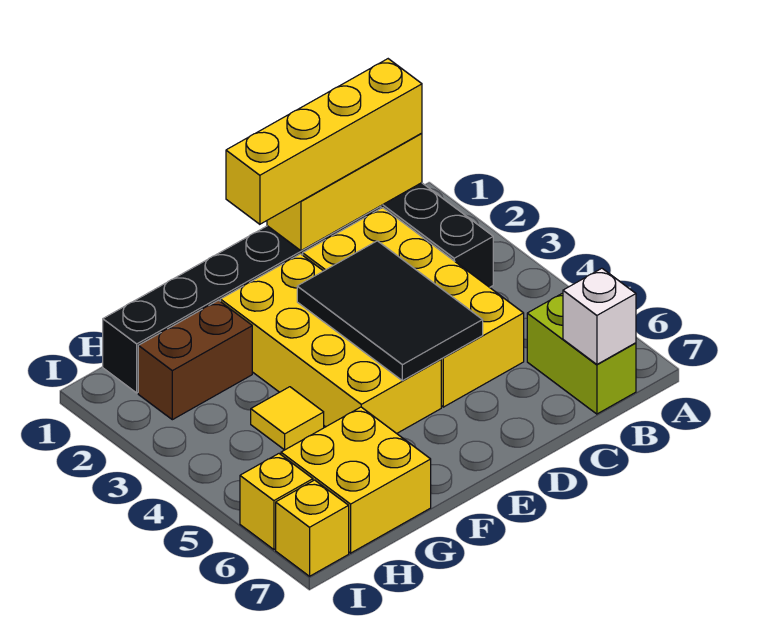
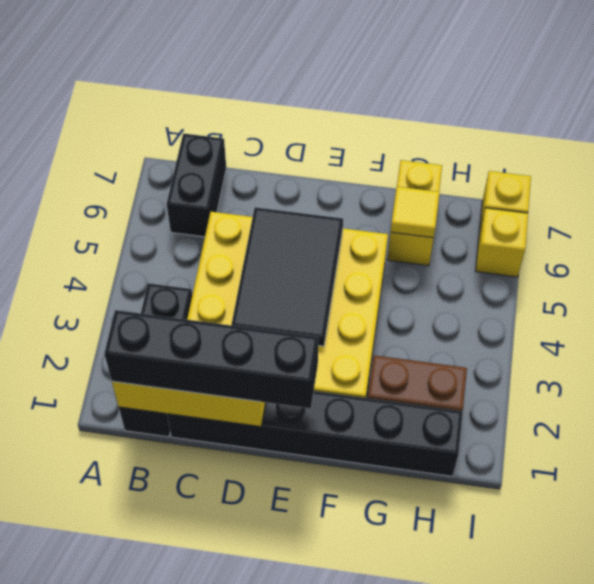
yellow 1x4 brick [226,59,422,224] -> black 1x4 brick [104,310,319,408]
lime 1x2 brick [527,293,636,414] -> black 1x2 brick [167,133,226,237]
white 1x1 brick [563,268,636,364] -> none
yellow 1x1 tile [251,387,324,450] -> yellow 1x1 tile moved to [391,187,440,238]
yellow 2x2 brick [281,407,431,553] -> yellow 1x2 brick [387,160,442,266]

